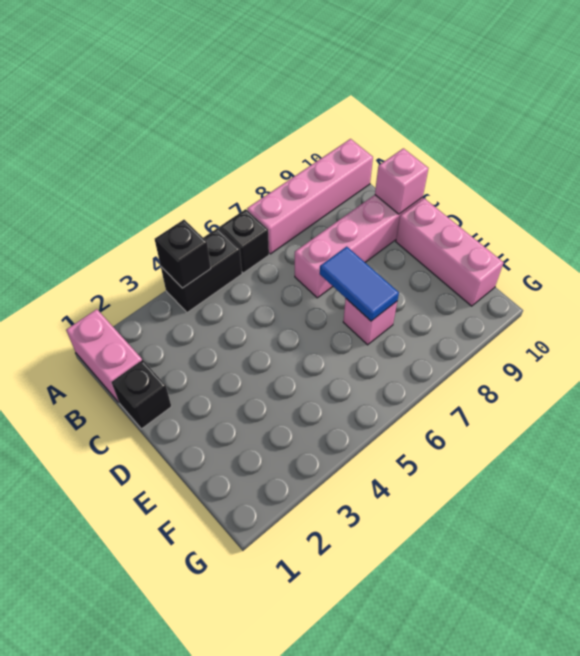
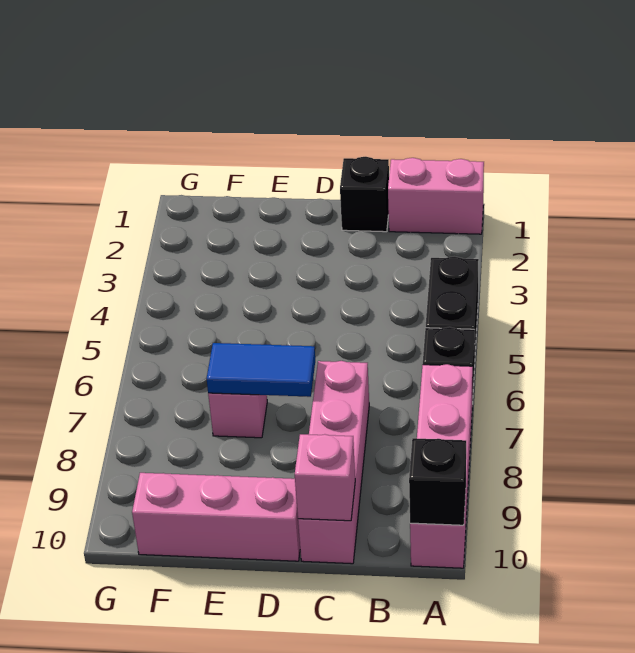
black 1x1 brick [155,220,211,288] -> black 1x1 brick moved to [409,438,466,525]

